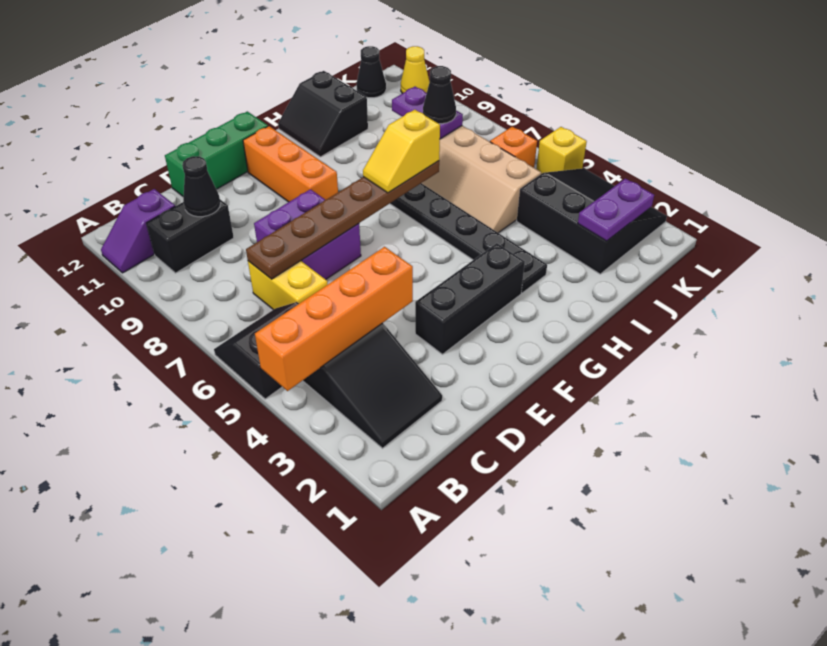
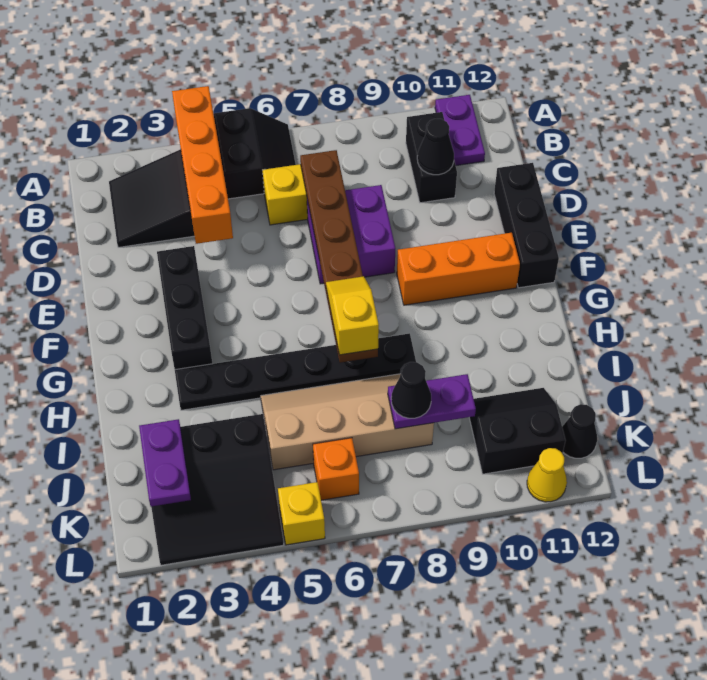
purple 1x2 slope [101,189,175,273] -> purple 1x2 plate [435,95,485,166]
green 1x3 brick [165,111,268,197] -> black 1x3 brick [494,163,559,288]
black 2x2 slope [278,71,368,157] -> black 2x2 slope moved to [469,388,566,474]

